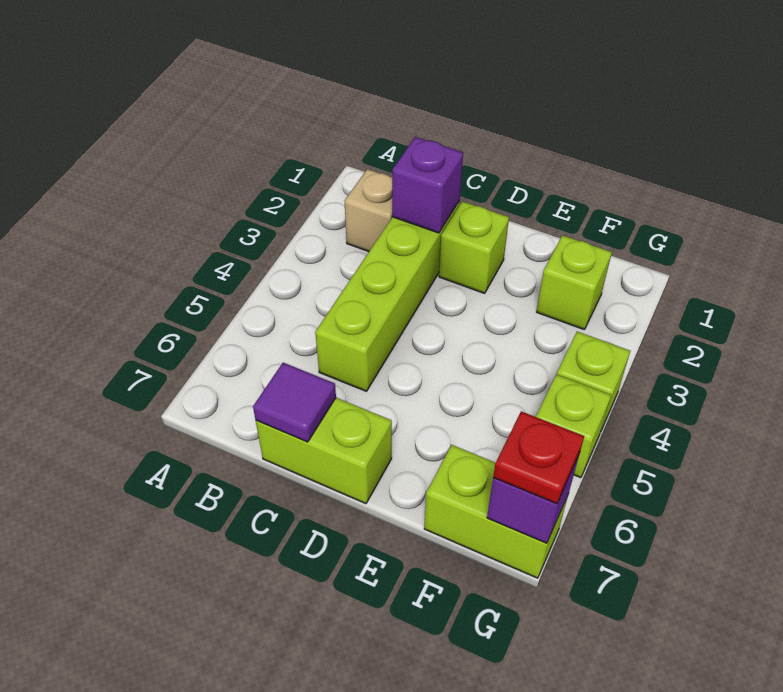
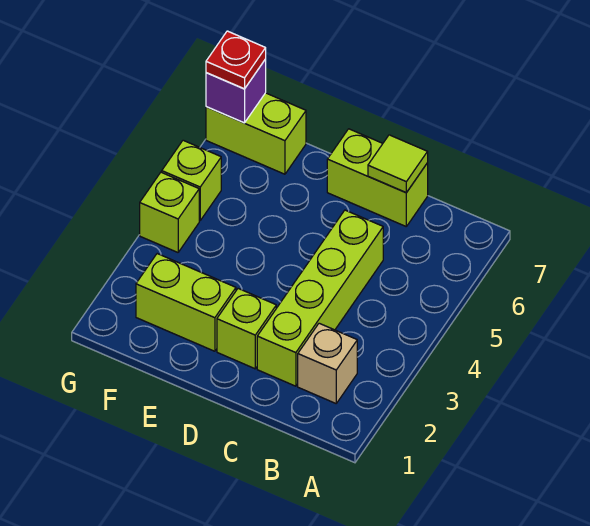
purple 1x1 brick [392,137,463,233] -> none
purple 1x1 tile [253,363,336,442] -> lime 1x1 tile [368,135,428,193]
lime 1x1 brick [537,235,612,330] -> lime 1x2 brick [136,254,236,351]

